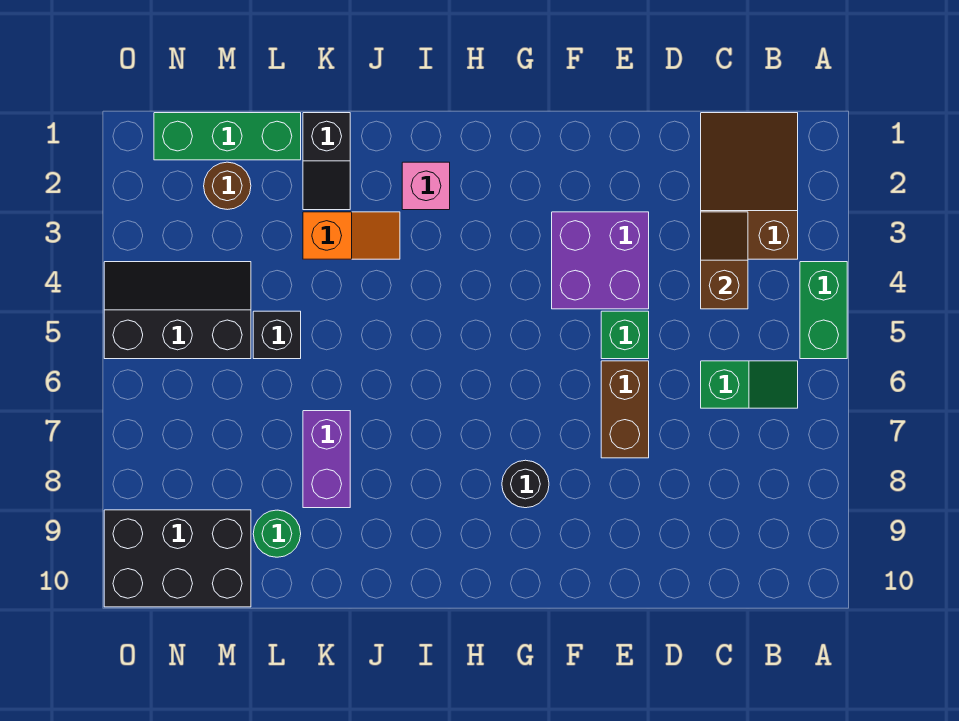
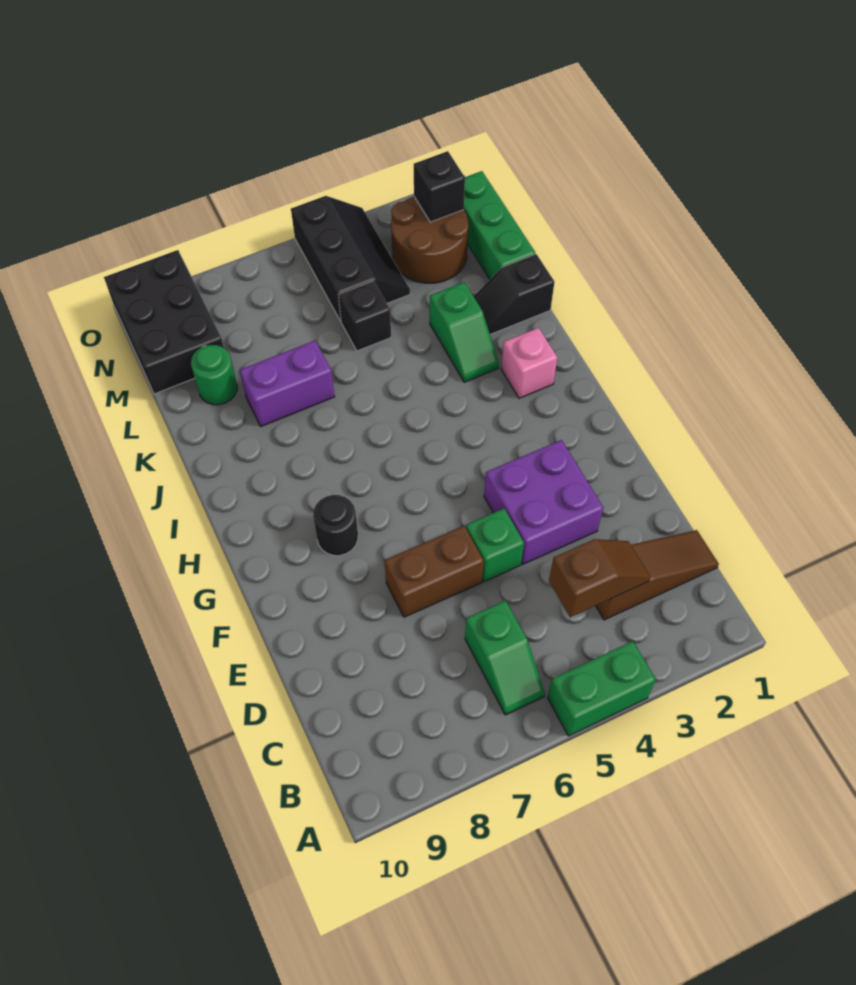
brown 2x3 slope [701,113,798,259] -> brown 1x3 slope [596,530,719,620]
orange 1x2 slope [303,212,400,259] -> green 1x2 slope [430,282,499,382]
brown 1x1 round brick [204,162,251,210] -> brown 2x2 round brick [391,197,468,283]
none -> black 1x1 brick [414,151,465,222]

